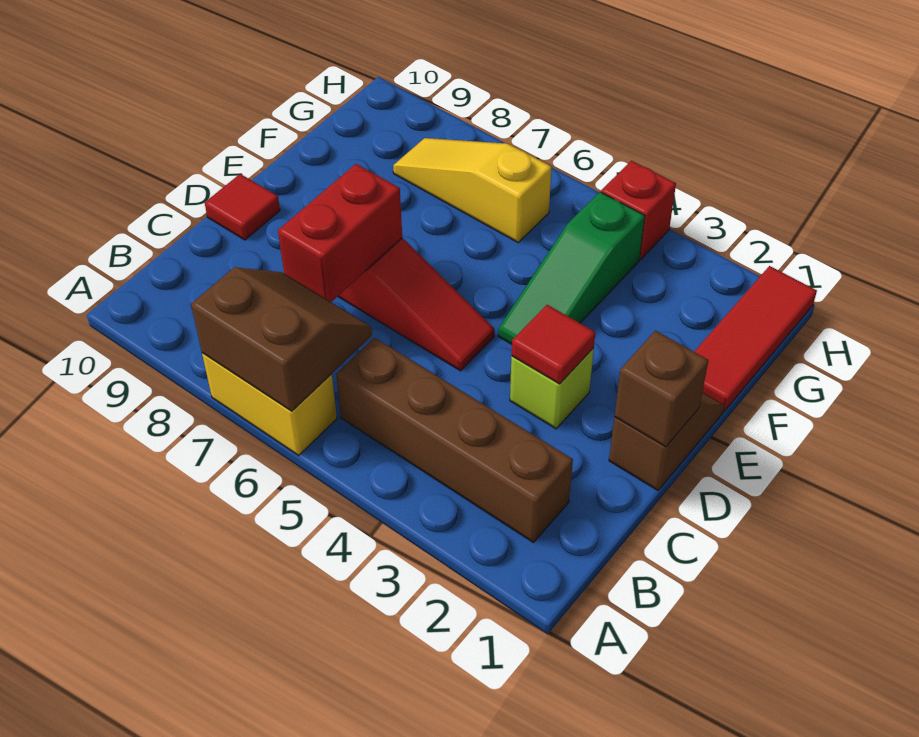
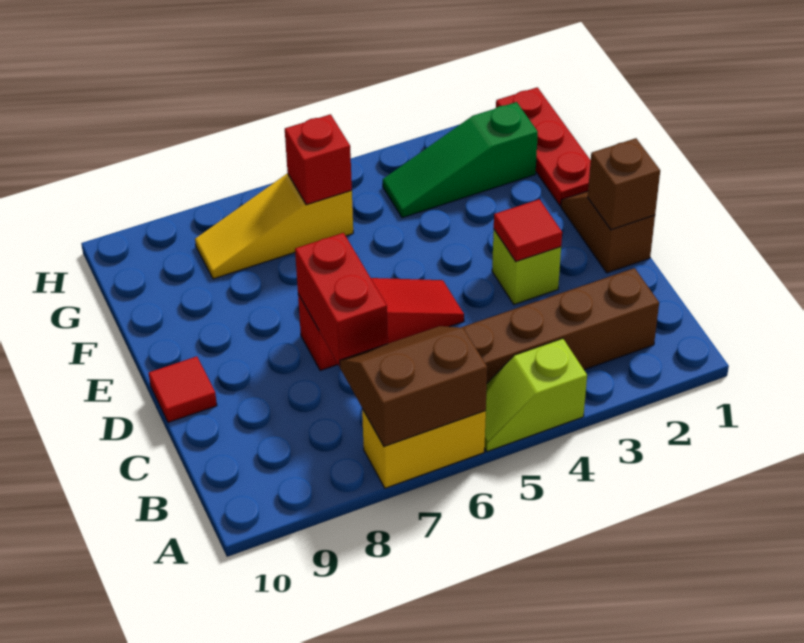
none -> lime 1x2 slope [485,338,587,452]
green 1x3 slope [498,192,645,344] -> green 1x3 slope turned to [383,102,538,218]
red 1x3 tile [694,266,817,411] -> red 1x3 plate [496,87,591,206]
red 1x1 brick [601,161,676,260] -> red 1x1 brick moved to [285,114,352,205]

